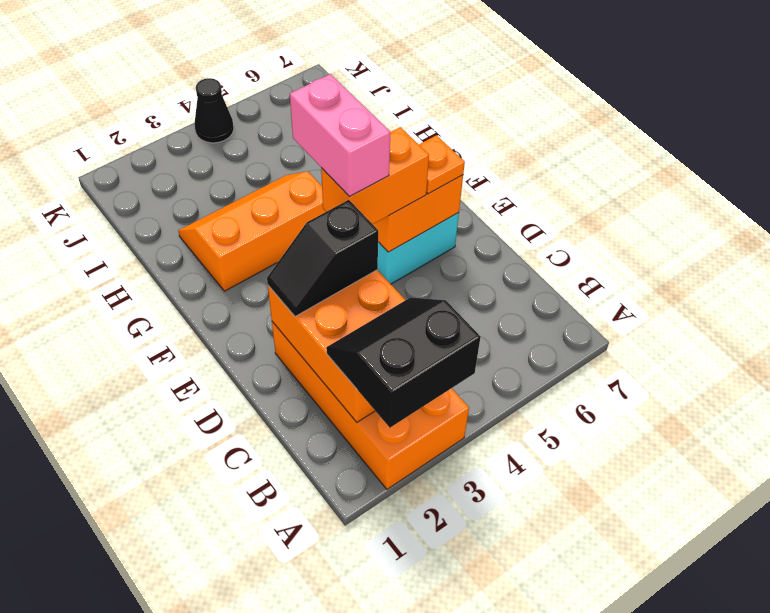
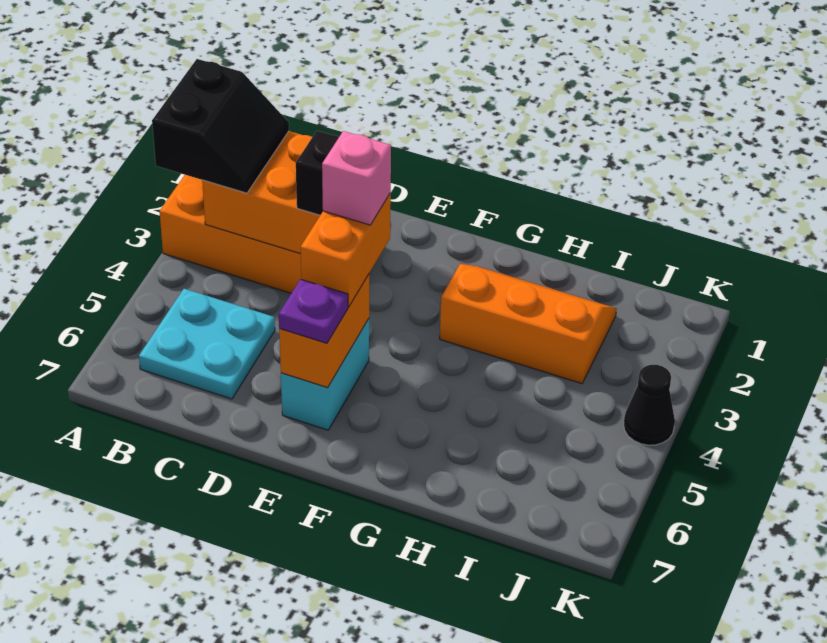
none -> cyan 2x2 plate [139,289,275,399]
pink 1x2 brick [290,74,390,196] -> pink 1x1 brick [322,131,391,225]
orange 1x1 plate [419,135,465,194] -> purple 1x1 plate [279,279,348,343]
orange 2x3 slope [178,171,326,291] -> orange 2x3 slope turned to [440,264,617,383]

